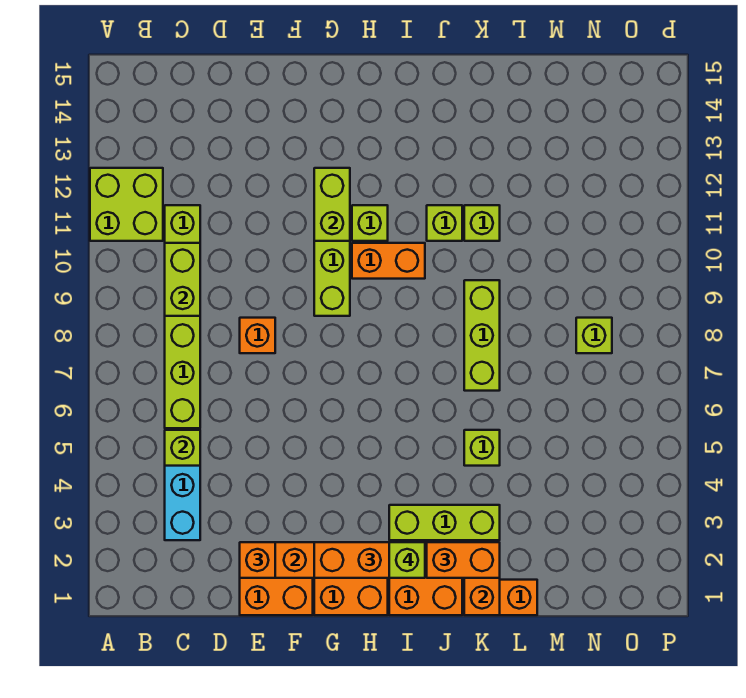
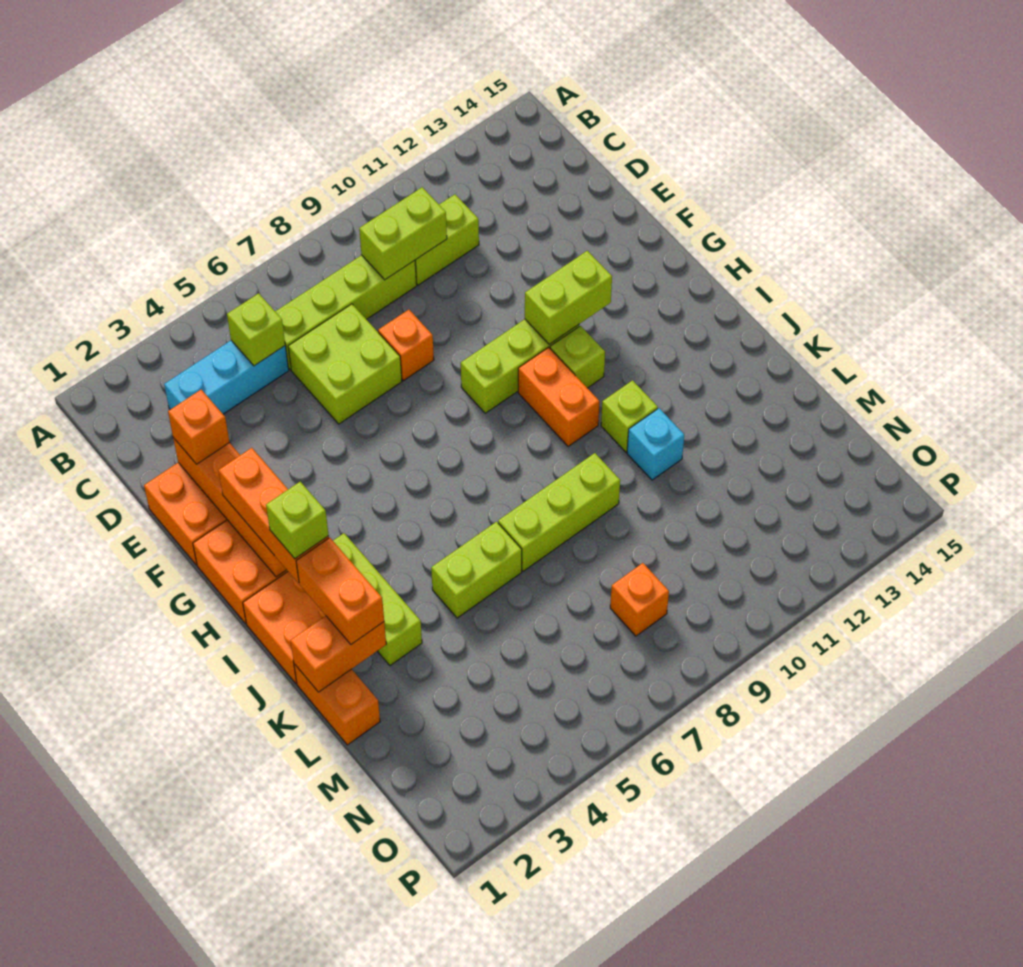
lime 2x2 brick [90,168,163,241] -> lime 2x2 brick moved to [288,304,402,424]
lime 1x1 brick [464,430,500,466] -> lime 1x2 brick [431,522,522,618]
lime 1x1 brick [464,205,500,241] -> cyan 1x1 brick [627,408,684,480]
lime 1x1 brick [576,318,612,353] -> orange 1x1 brick [610,563,669,636]

